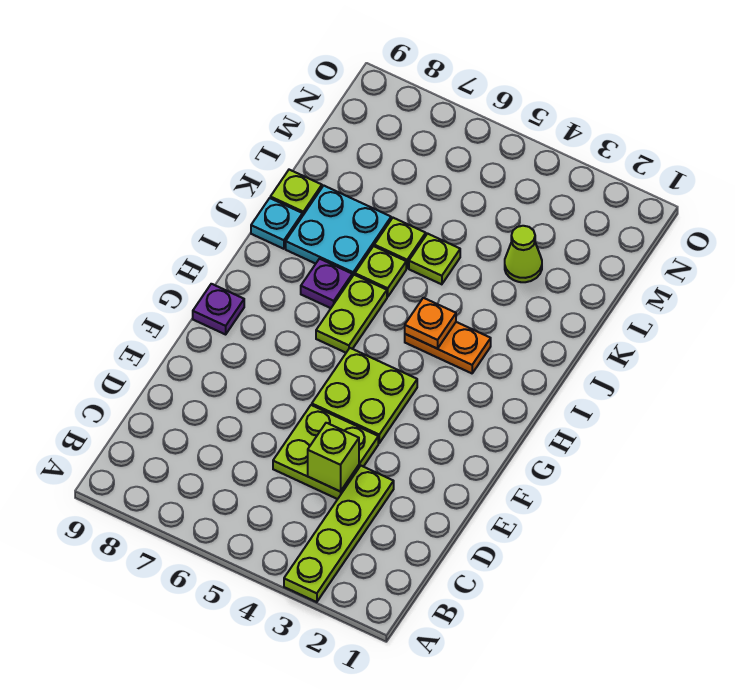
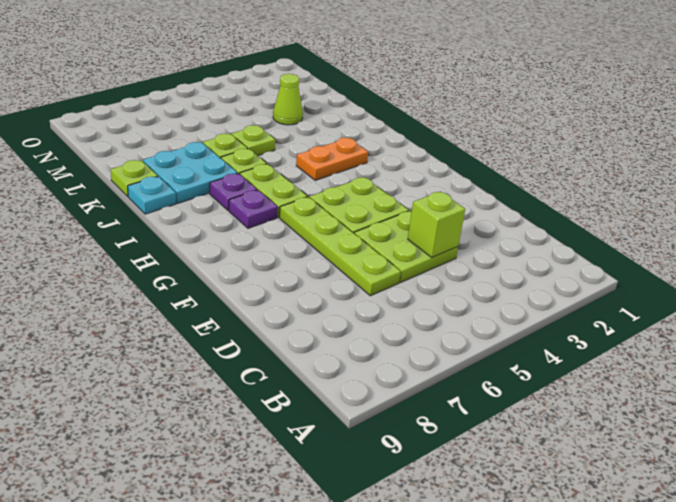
lime 1x4 plate [284,466,394,602] -> lime 1x4 plate moved to [280,197,401,296]
purple 1x1 plate [193,284,244,334] -> purple 1x1 plate moved to [229,190,278,228]
orange 1x1 plate [405,298,456,349] -> none

